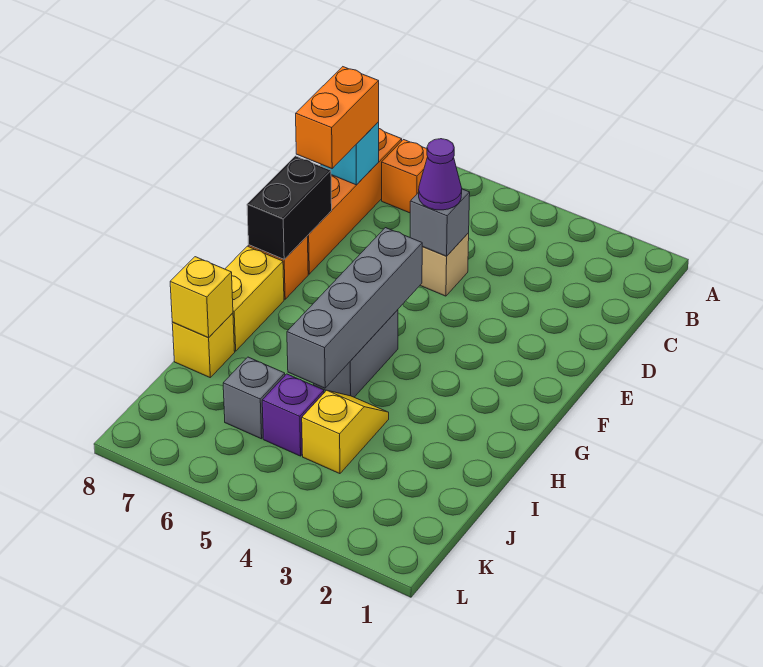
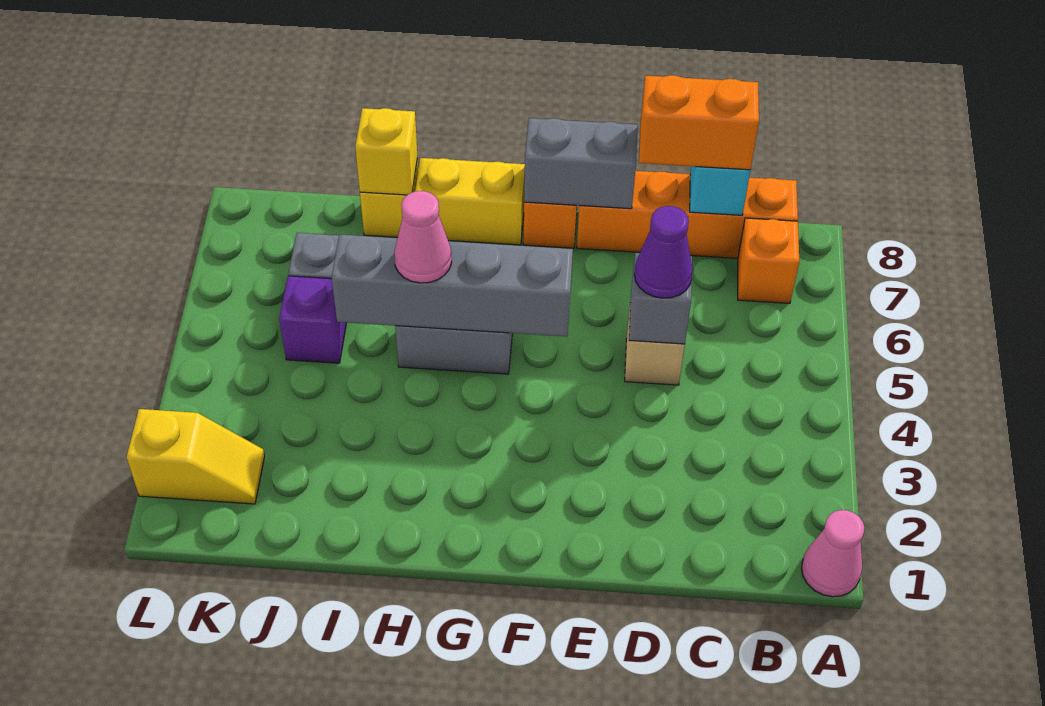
none -> pink 1x1 cone [801,510,864,597]
black 1x2 brick [247,156,332,259] -> grey 1x2 brick [524,118,638,209]
none -> pink 1x1 cone [394,191,452,283]
yellow 1x2 slope [302,390,389,474] -> yellow 1x2 slope moved to [127,409,265,504]

